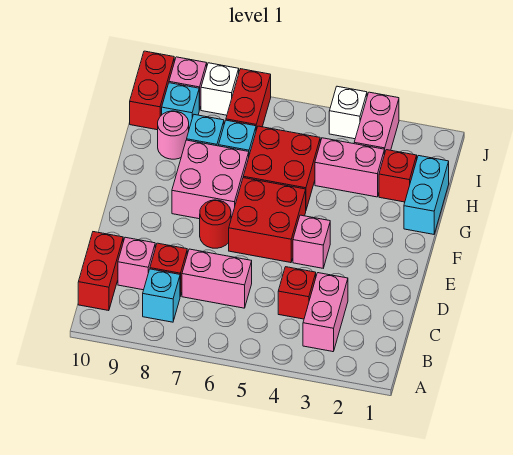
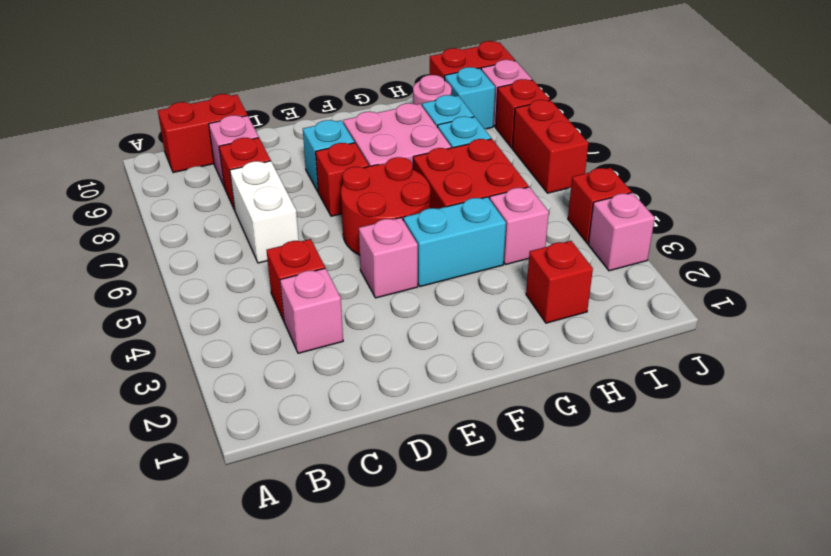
pink 1x2 brick [303,273,348,352] -> pink 1x1 brick [280,268,343,353]
cyan 1x1 brick [143,269,180,322] -> cyan 1x1 brick moved to [303,120,354,191]
pink 1x2 brick [182,249,252,308] -> white 1x2 brick [230,161,299,263]
red 2x2 brick [229,178,306,263] -> red 2x2 round brick [341,157,430,255]
red 1x1 round brick [200,200,231,248] -> red 1x1 brick [316,143,369,216]
cyan 1x2 brick [404,156,449,234] -> cyan 1x2 brick moved to [403,197,506,287]
pink 1x2 brick [315,138,384,197] -> pink 1x1 brick [490,187,549,265]
pink 1x2 brick [354,92,399,155] -> pink 1x1 brick [588,193,655,271]
red 1x2 brick [226,69,271,130] -> red 1x2 brick turned to [512,100,588,193]
white 1x1 brick [329,86,367,139] -> red 1x1 brick [568,168,631,243]
white 1x1 brick [201,63,239,115] -> red 1x1 brick [496,79,550,148]

